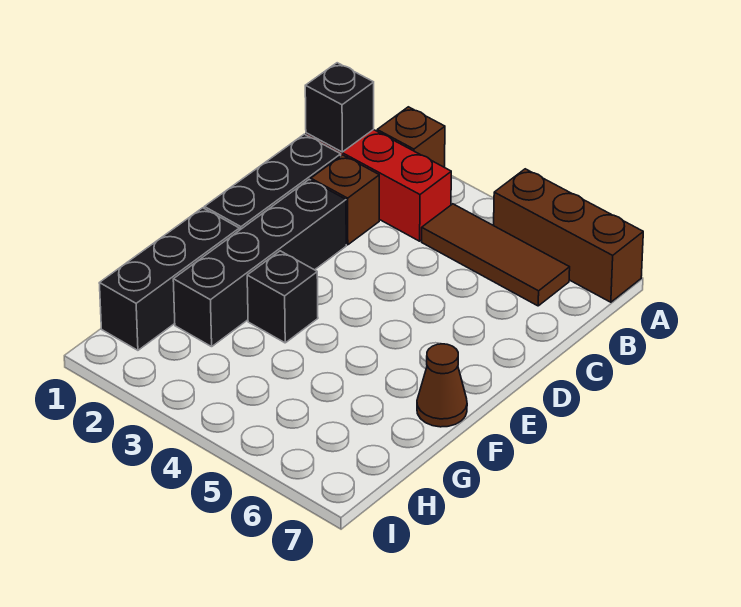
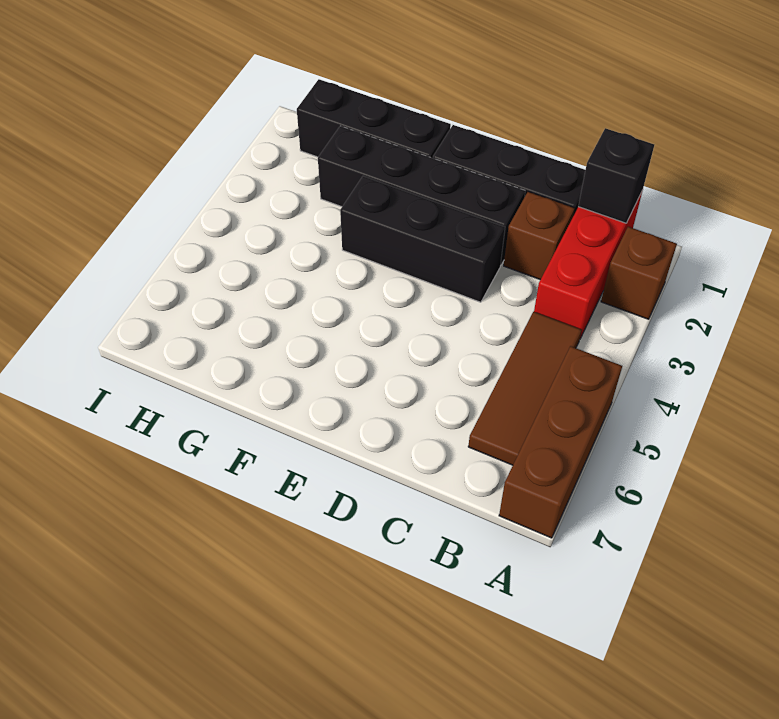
black 1x1 brick [247,251,318,343] -> black 1x3 brick [340,176,505,302]
brown 1x1 cone [417,344,467,427] -> none

